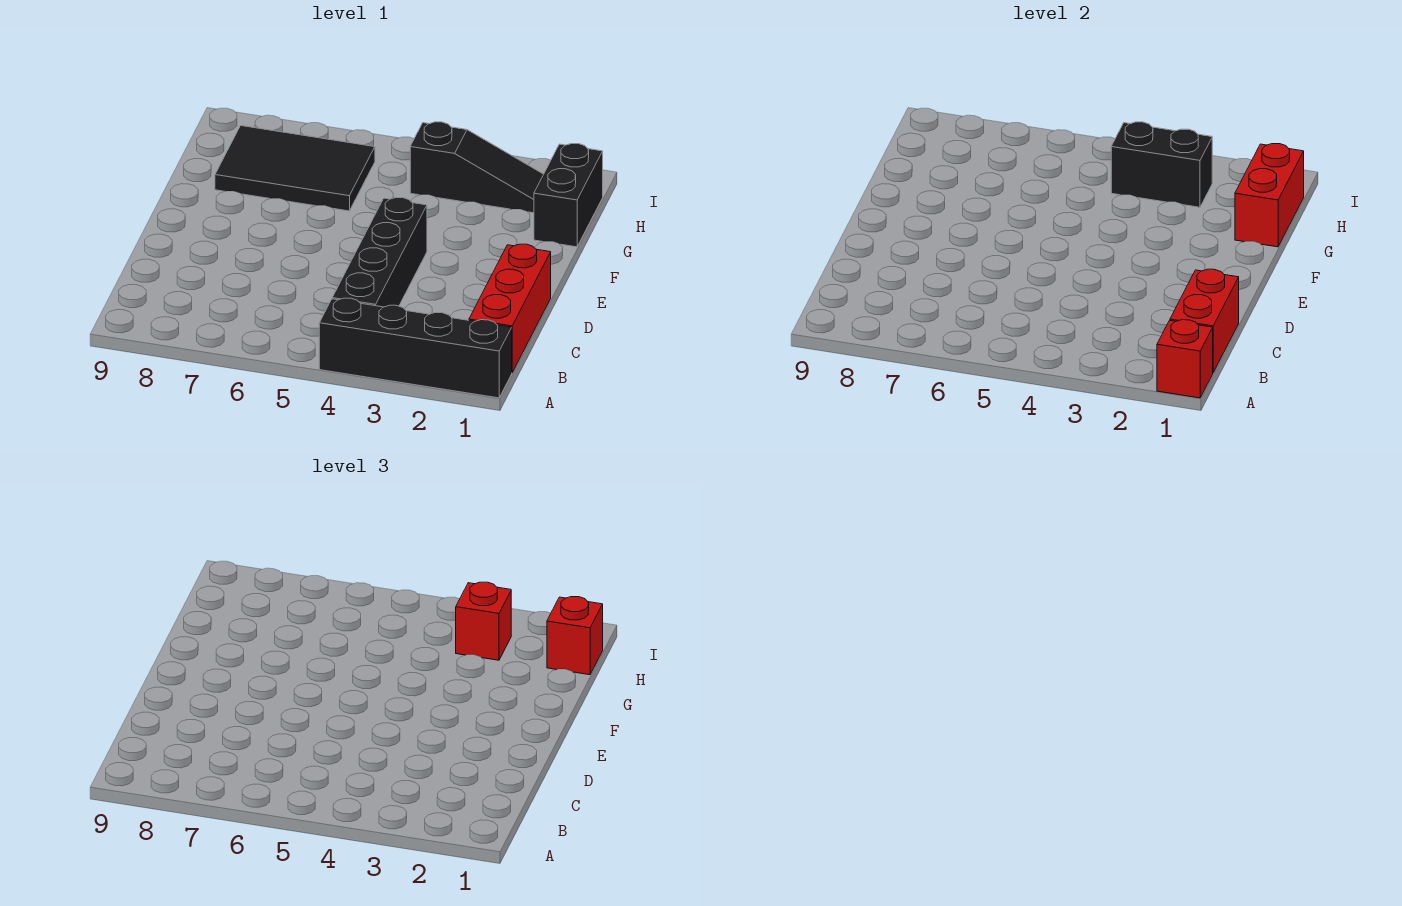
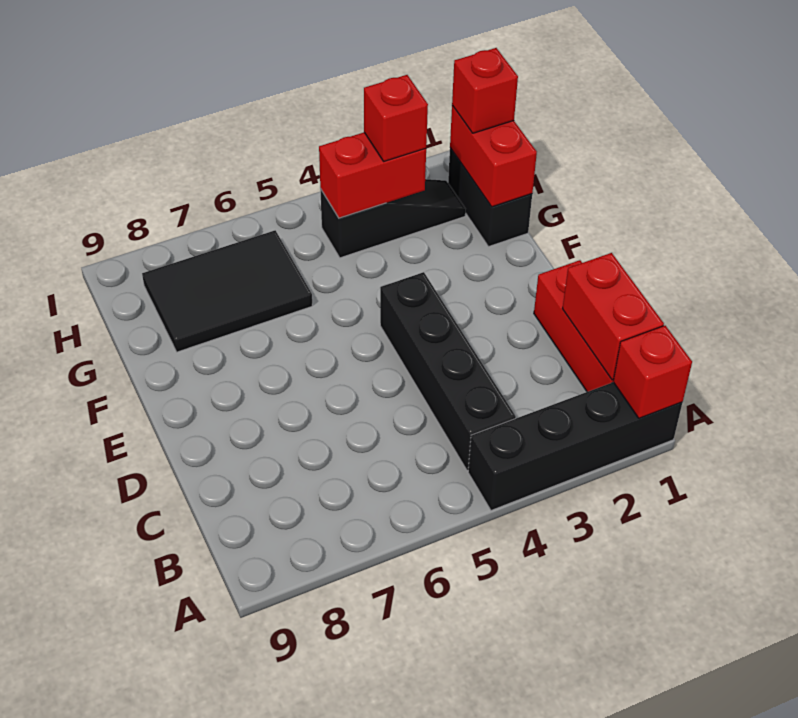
black 1x2 brick [1111,122,1212,207] -> red 1x2 brick [319,133,426,218]

